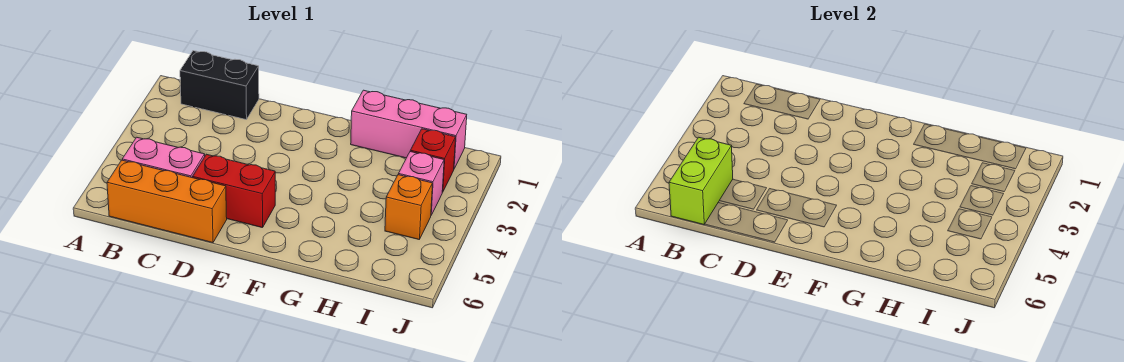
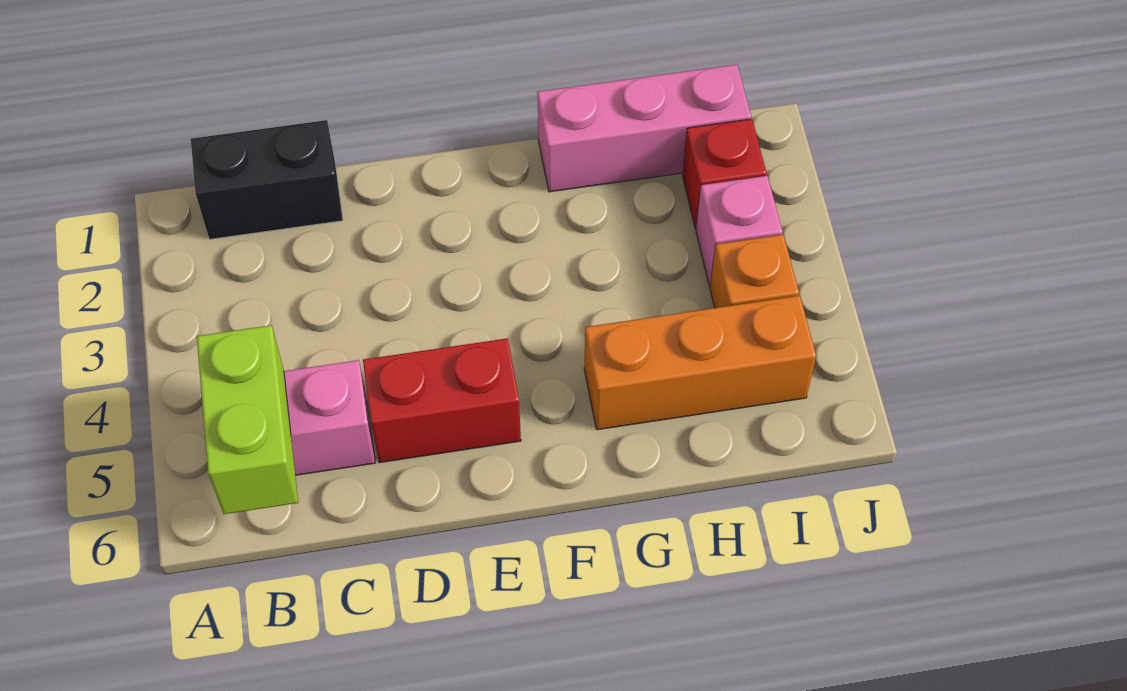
orange 1x3 brick [107,160,227,243] -> orange 1x3 brick moved to [584,296,816,430]

